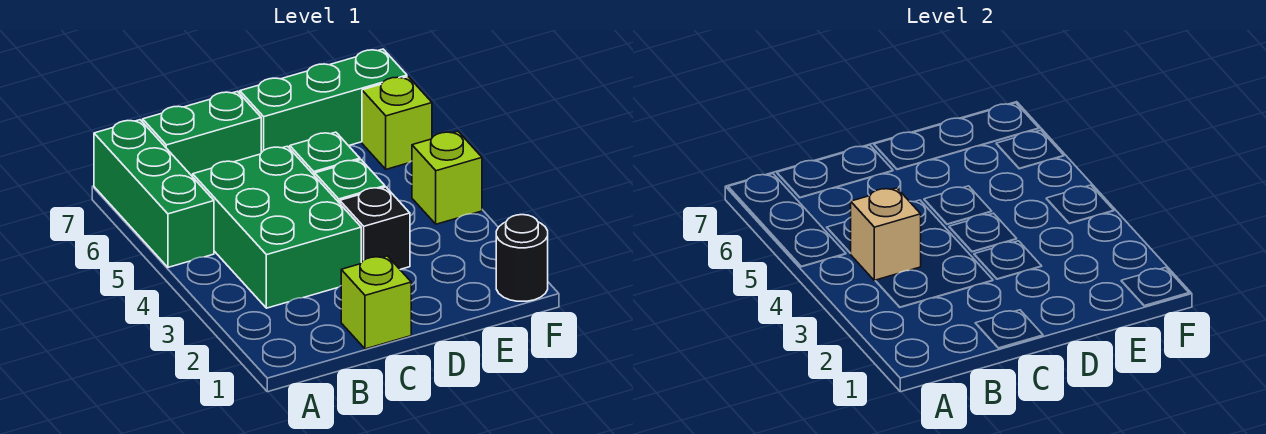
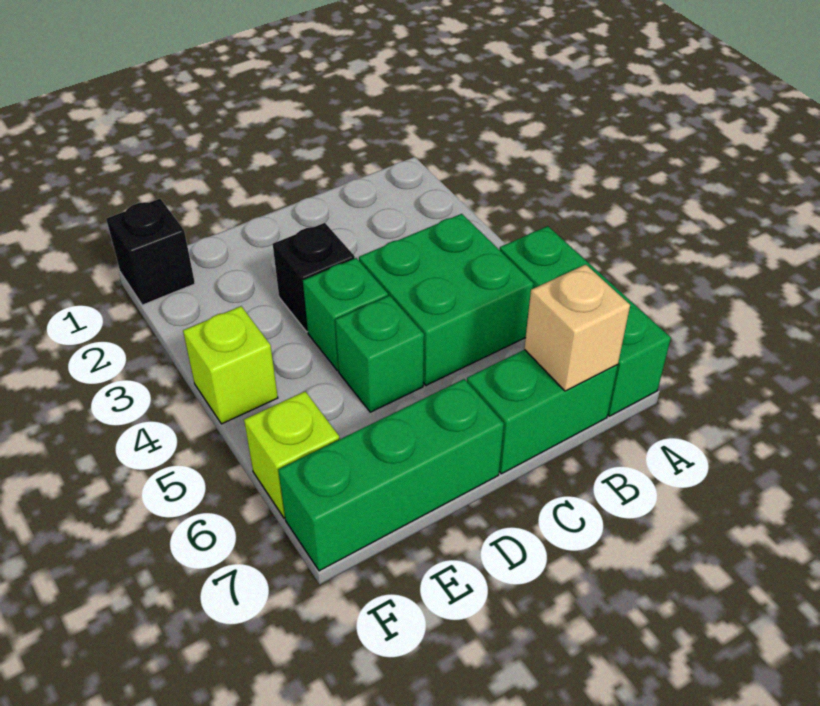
green 2x3 brick [193,146,361,308] -> green 2x2 brick [359,214,533,385]
tan 1x1 brick [851,188,921,281] -> tan 1x1 brick moved to [524,265,630,391]
lime 1x1 brick [341,256,411,349] -> none
black 1x1 round brick [496,215,548,301] -> black 1x1 brick [106,199,195,305]

